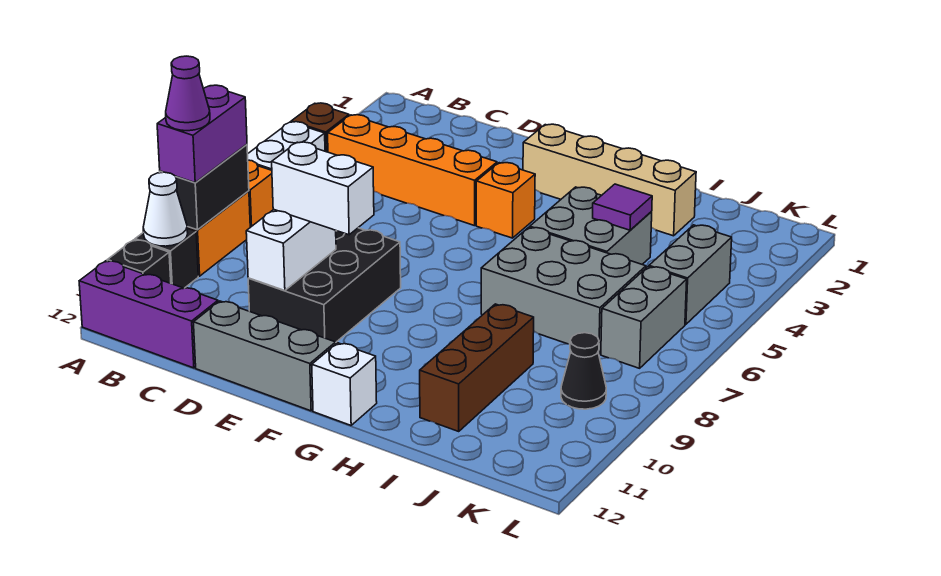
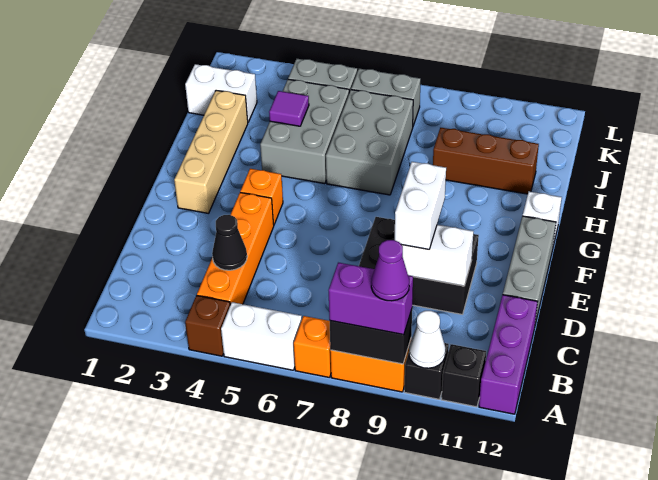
grey 2x2 brick [530,187,652,264] -> grey 2x3 brick [260,79,349,184]
none -> white 1x2 brick [185,64,257,122]
black 1x1 cone [561,333,606,409] -> black 1x1 cone moved to [212,215,247,270]

